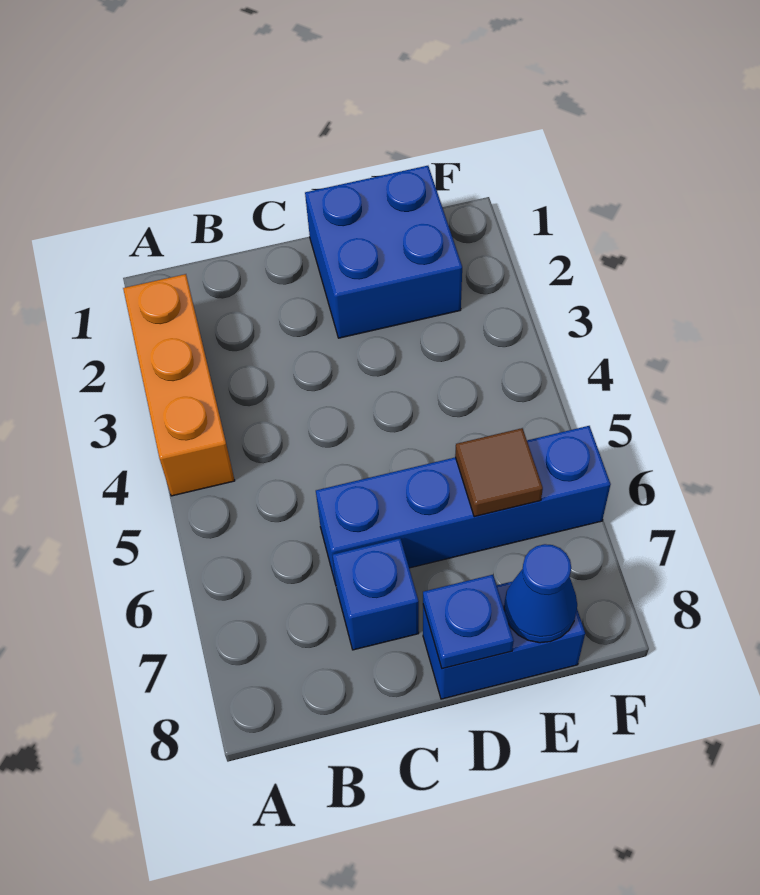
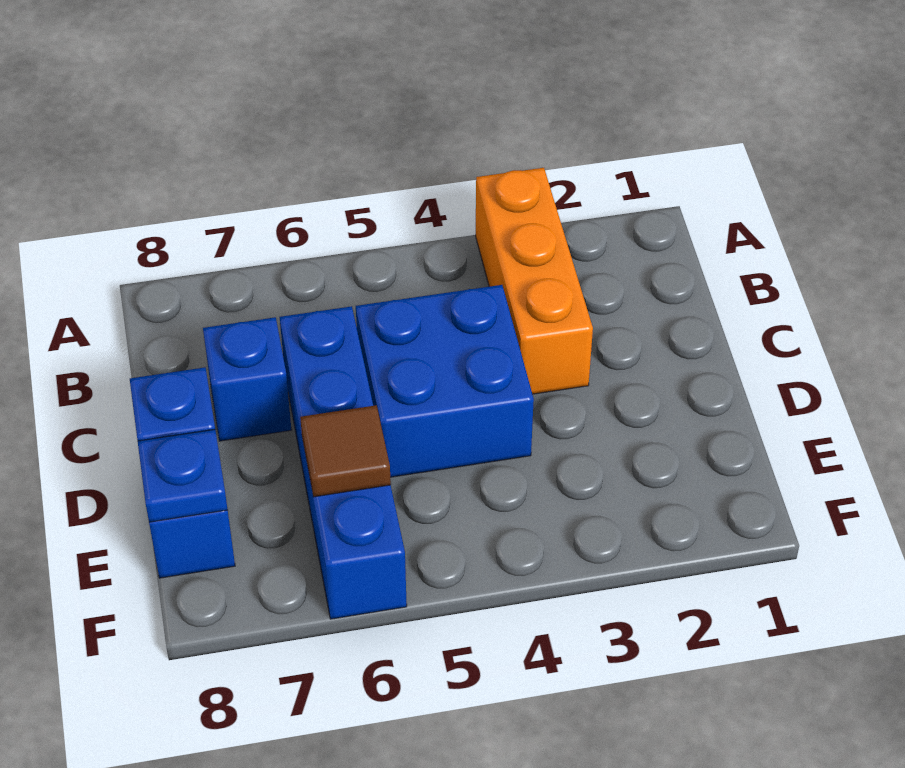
orange 1x3 brick [123,274,235,496] -> orange 1x3 brick turned to [476,168,593,394]
blue 2x2 brick [305,166,462,338] -> blue 2x2 brick moved to [356,285,534,477]
blue 1x1 cone [504,544,577,643] -> blue 1x1 plate [138,429,228,522]

